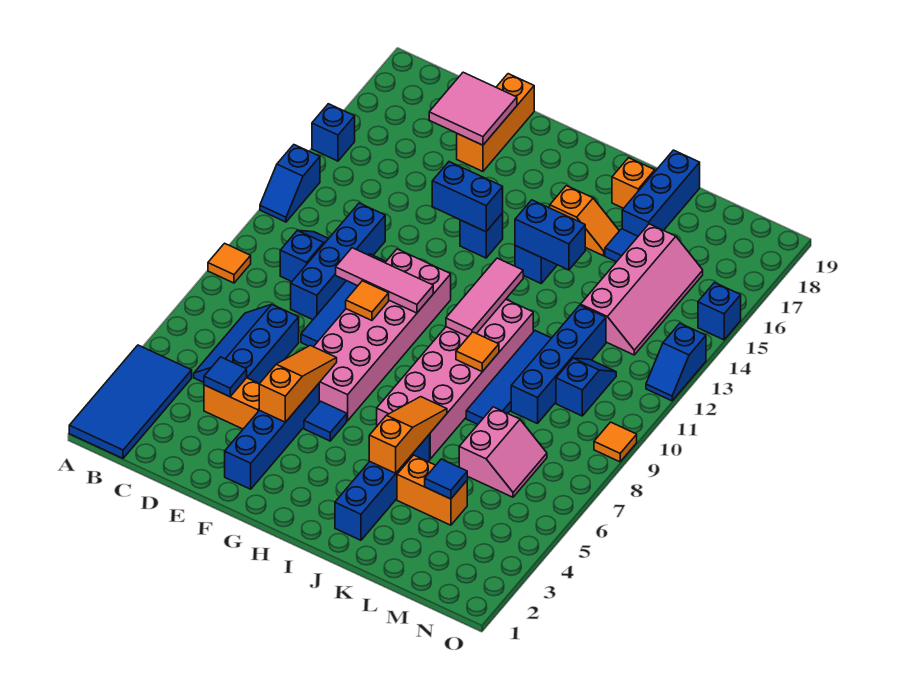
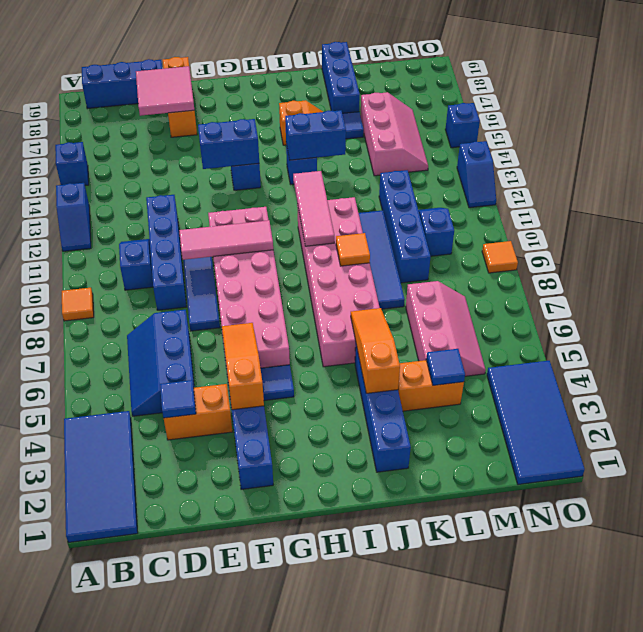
none -> blue 1x3 brick [82,59,162,109]
orange 1x1 tile [346,281,389,320] -> none
orange 1x1 brick [612,158,655,208] -> none
pink 2x2 slope [459,407,547,497] -> pink 2x3 slope [406,281,486,376]
pink 2x4 slope [581,224,703,355] -> pink 2x3 slope [361,92,428,176]
none -> blue 2x4 tile [487,361,585,485]

